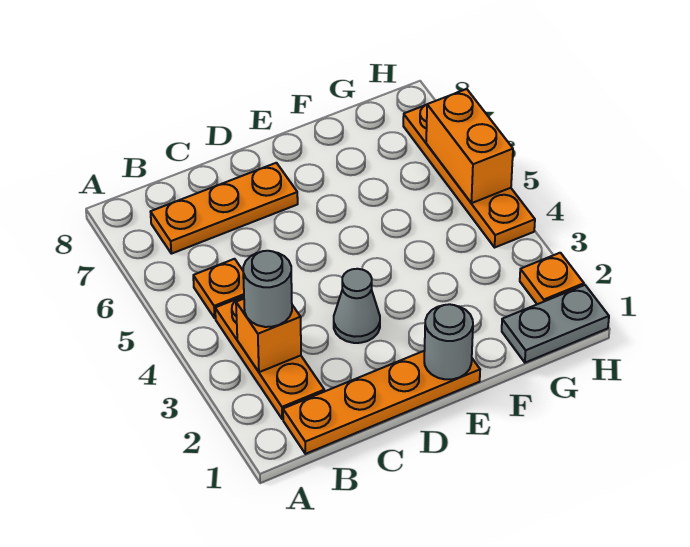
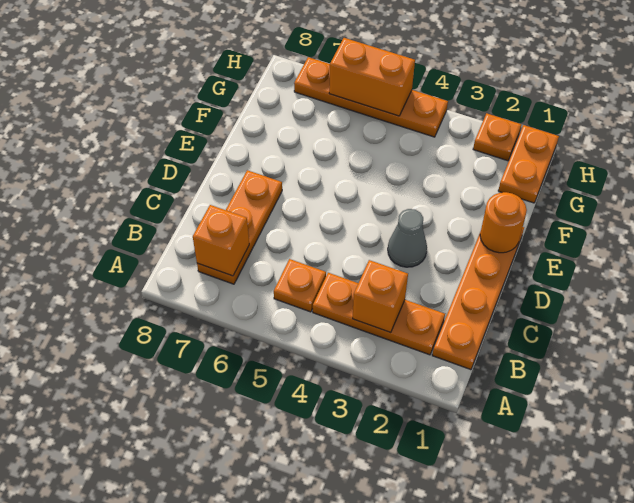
grey 1x1 round brick [243,251,292,327] -> none
none -> orange 1x1 brick [193,205,249,276]
grey 1x1 round brick [424,304,473,379] -> orange 1x1 round brick [480,192,527,253]
grey 1x2 plate [502,285,609,363] -> orange 1x2 plate [498,125,559,203]

